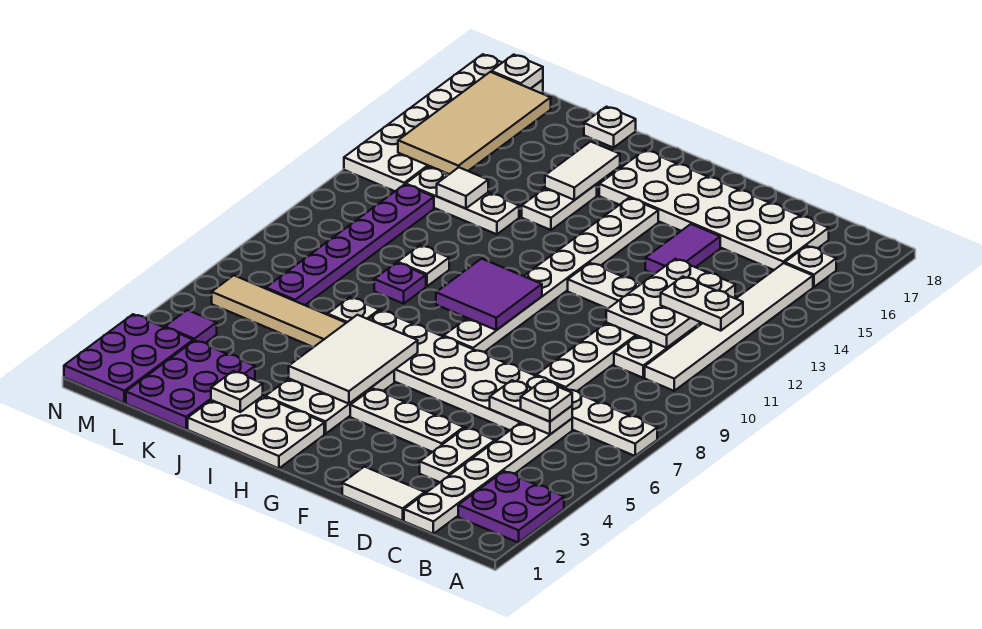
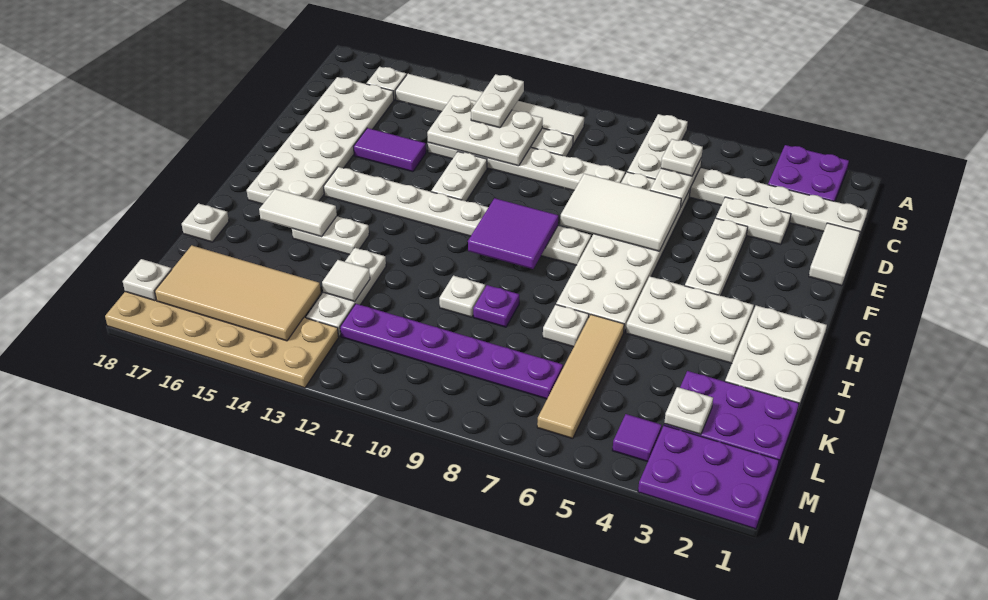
white 2x3 tile [289,315,418,404] -> white 2x3 tile moved to [560,174,681,251]
white 1x1 plate [211,371,263,412] -> white 1x1 plate moved to [664,387,713,435]
white 2x6 plate [344,54,543,191] -> tan 2x6 plate [105,292,339,388]

